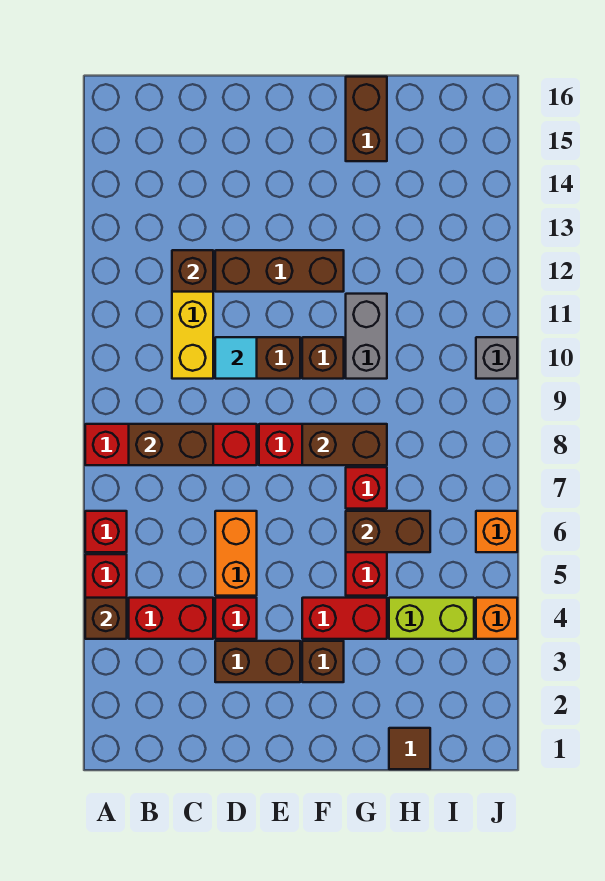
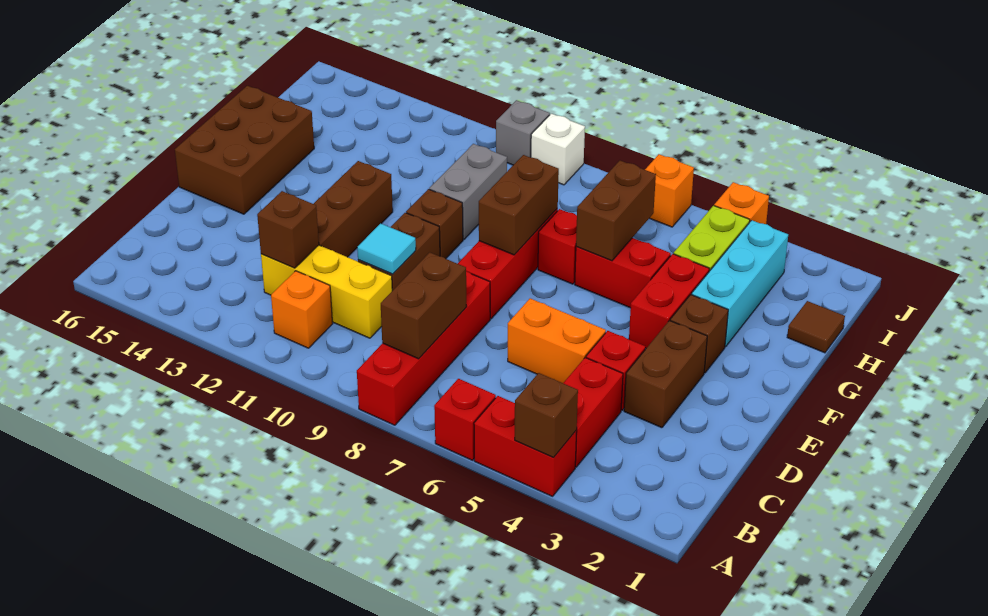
none -> orange 1x1 brick [271,271,333,348]
none -> cyan 1x3 brick [691,220,788,347]
grey 1x2 brick [346,294,387,379] -> grey 1x2 brick turned to [429,144,507,240]
brown 1x2 brick [346,77,387,161] -> brown 2x3 brick [175,86,314,214]
none -> white 1x1 brick [531,114,585,185]

